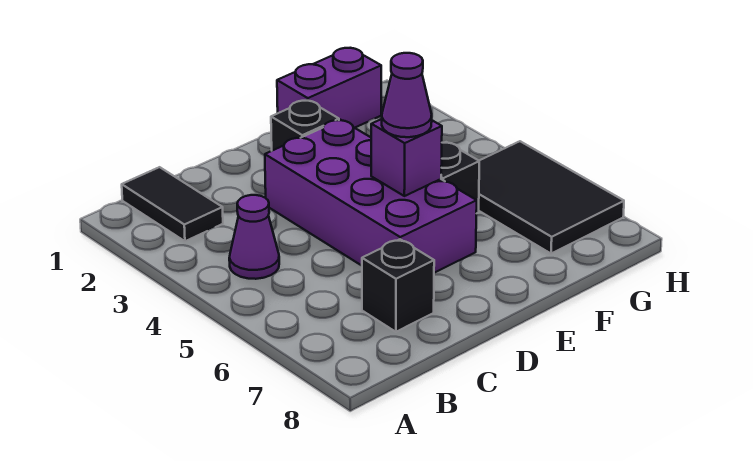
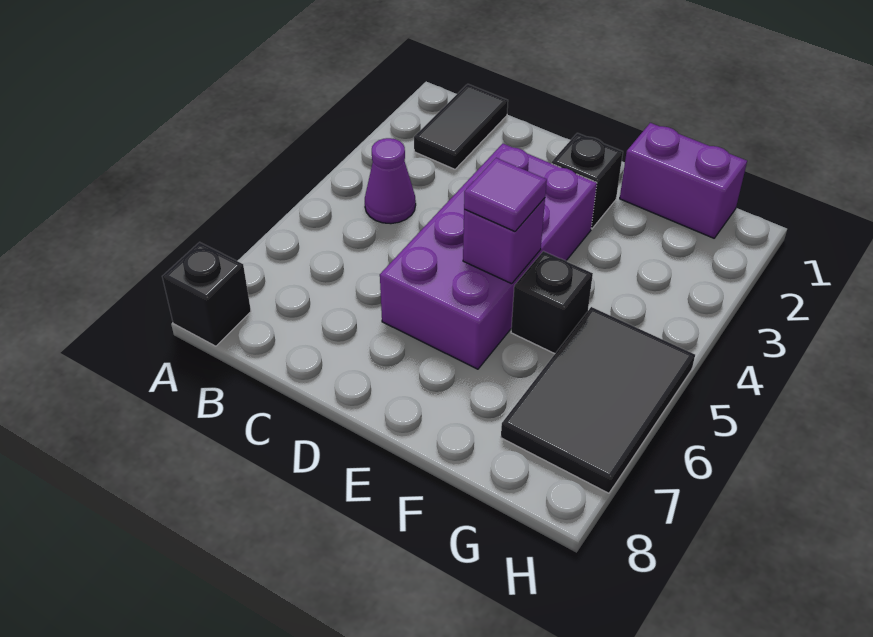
black 1x1 brick [362,239,434,332] -> black 1x1 brick moved to [162,242,251,346]
purple 1x1 cone [382,53,432,137] -> purple 1x1 tile [464,158,547,231]

